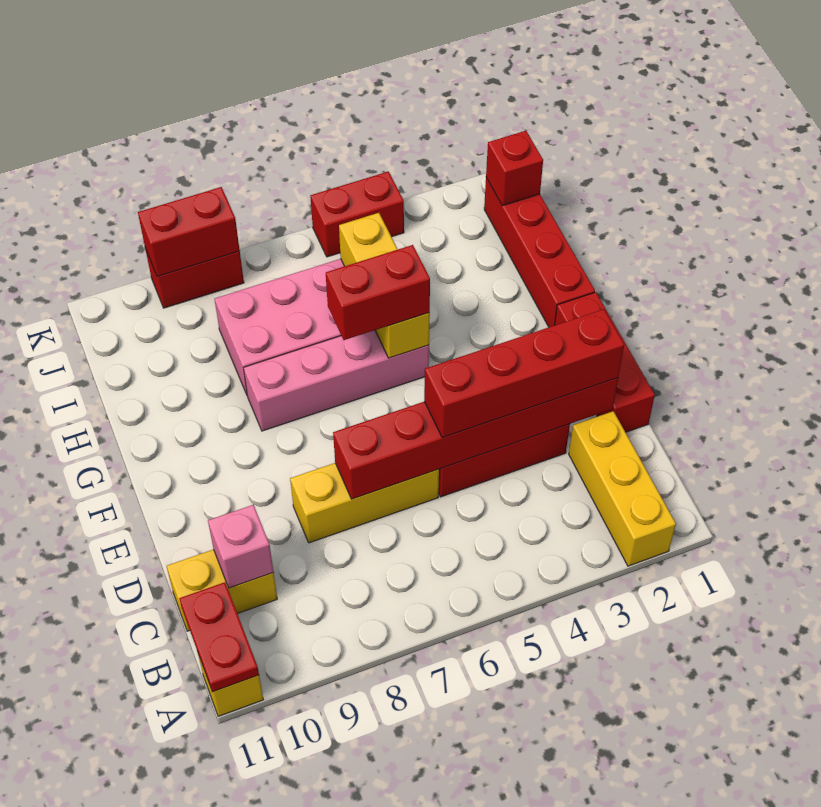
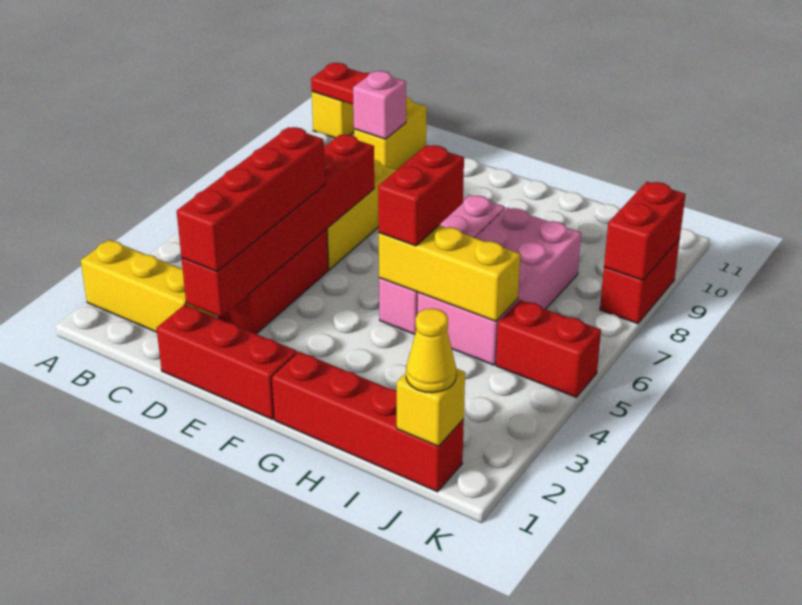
red 1x1 brick [486,131,543,206] -> yellow 1x1 brick [397,369,465,446]
none -> yellow 1x1 cone [406,308,456,393]
red 1x2 brick [310,172,404,257] -> red 1x2 brick turned to [496,300,601,397]

